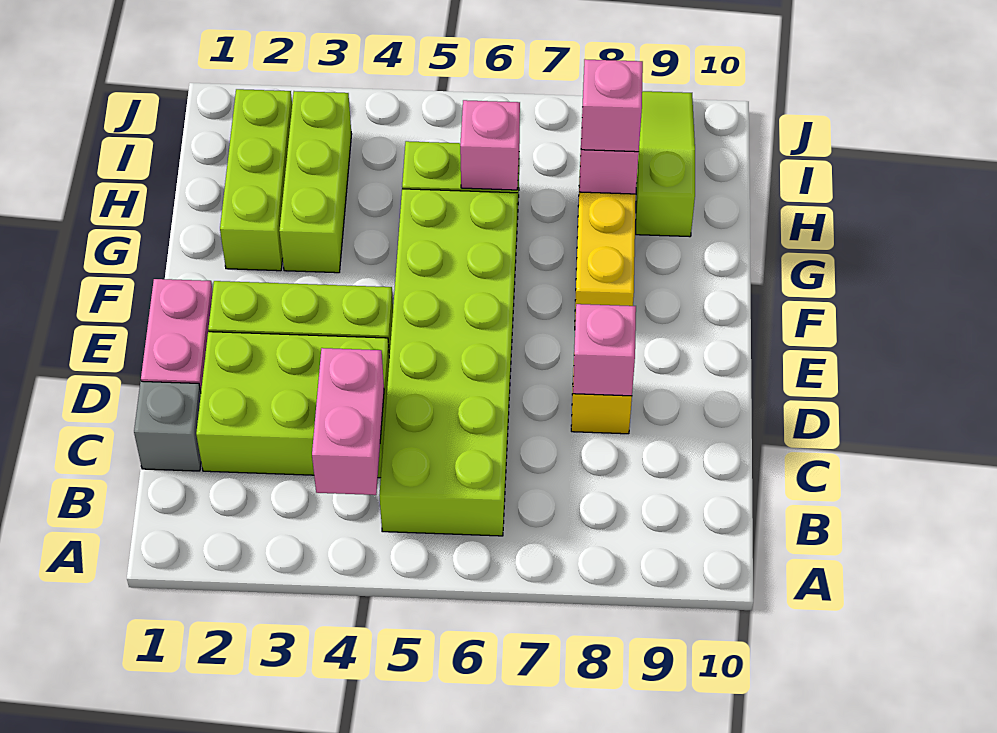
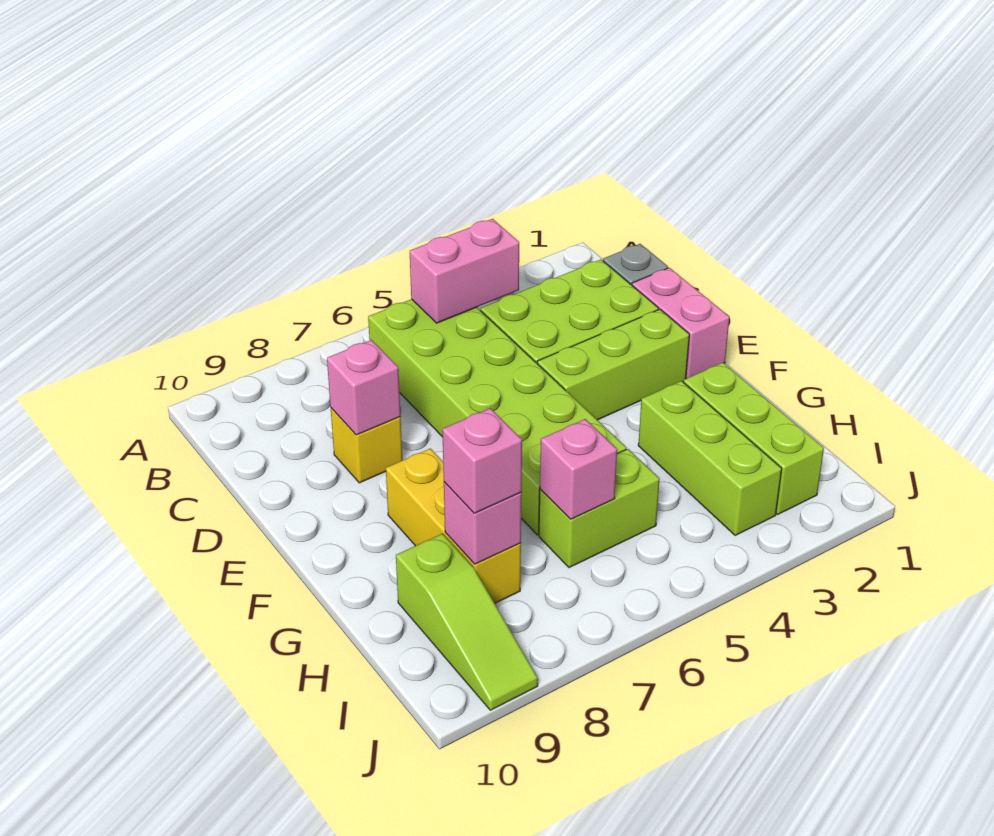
pink 1x2 brick [312,348,384,495] -> pink 1x2 brick turned to [410,219,519,323]

